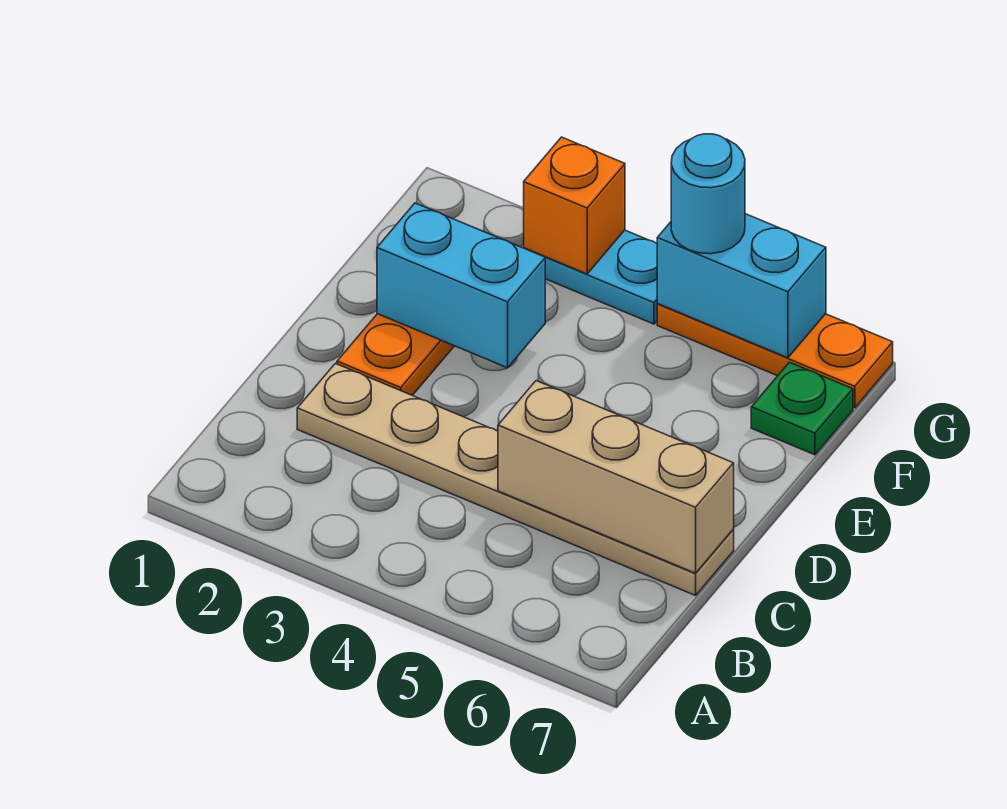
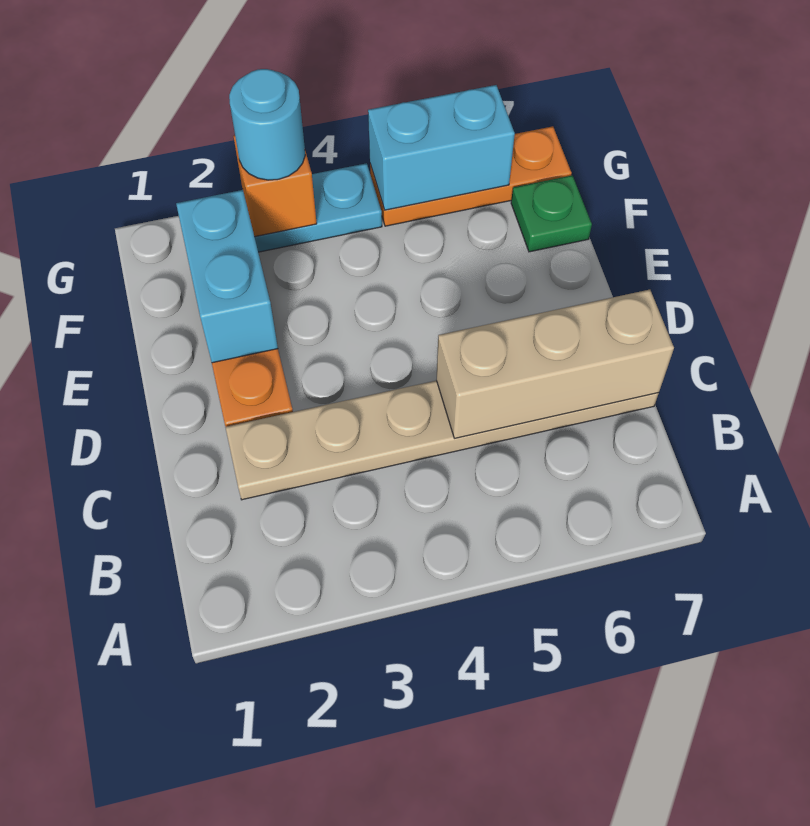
cyan 1x2 brick [377,203,545,368] -> cyan 1x2 brick turned to [176,190,278,363]
cyan 1x1 round brick [671,134,745,254] -> cyan 1x1 round brick moved to [229,69,305,180]

